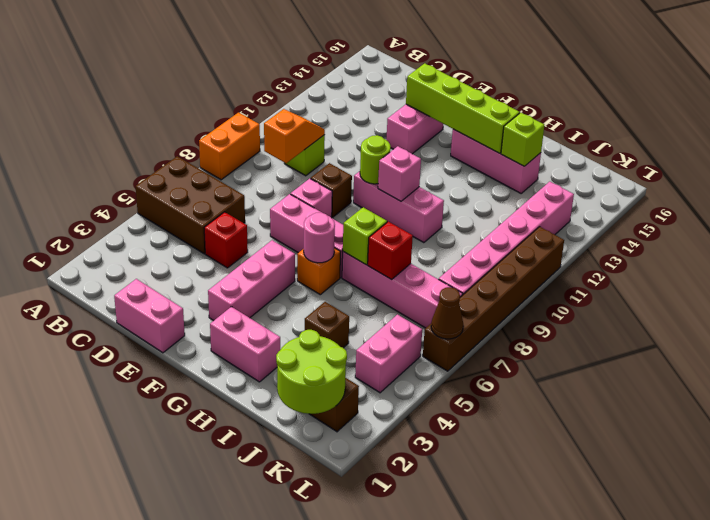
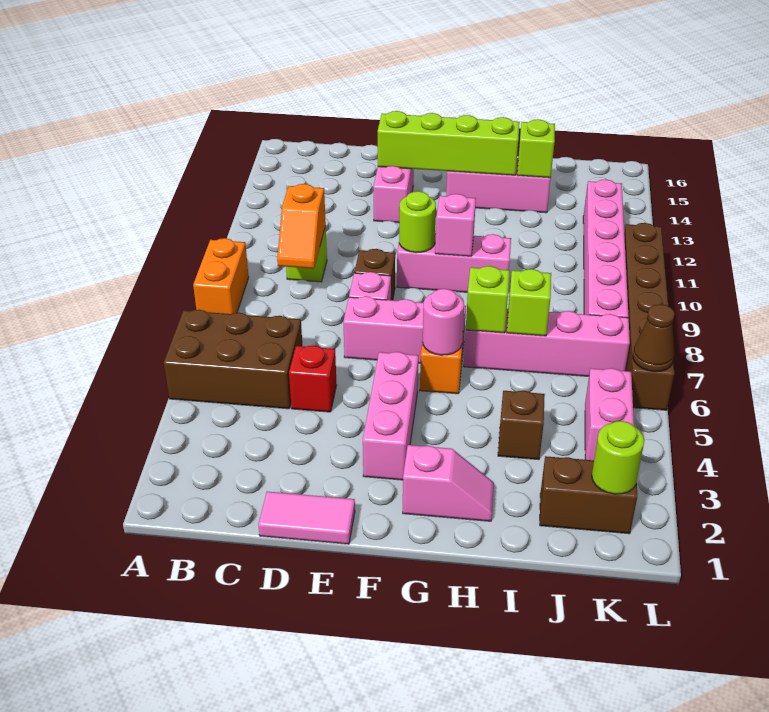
orange 1x2 slope [264,109,325,163] -> orange 1x2 slope turned to [277,184,326,269]
pink 1x2 brick [114,279,185,353] -> pink 1x2 tile [258,492,355,544]
pink 1x2 brick [210,307,280,382] -> pink 1x2 slope [403,445,494,521]
red 1x1 brick [368,222,413,280] -> lime 1x1 brick [507,269,551,336]
lime 2x2 round brick [276,330,347,414] -> lime 1x1 round brick [592,421,644,494]

